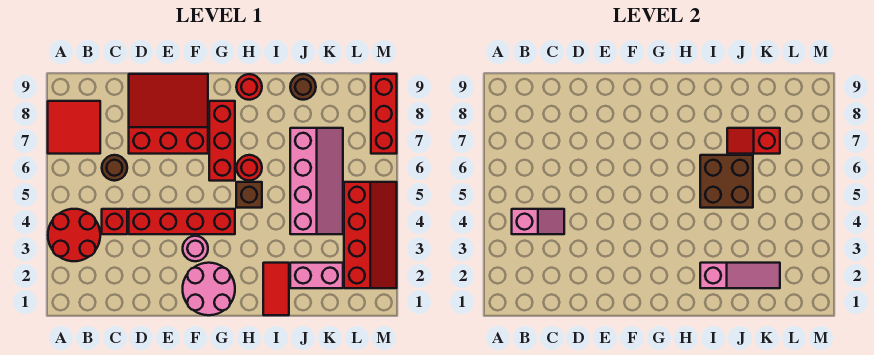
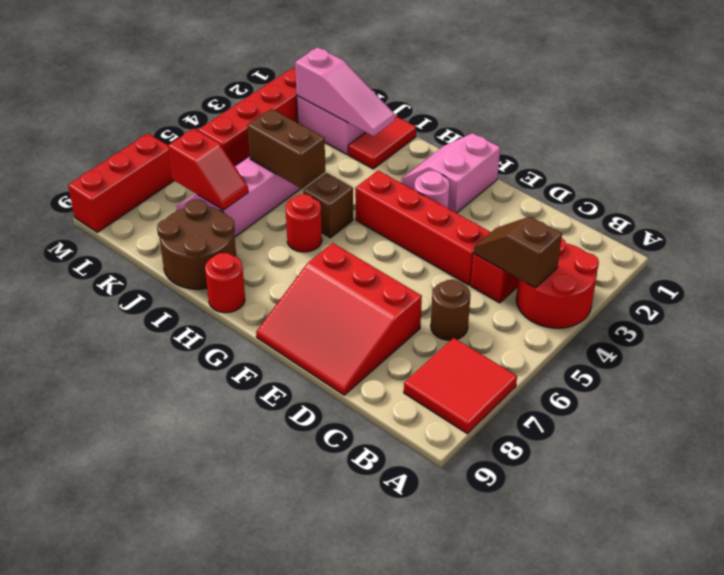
pink 1x2 slope [512,209,564,234] -> brown 1x2 slope [473,217,562,288]
pink 2x2 round brick [183,263,235,315] -> pink 2x2 slope [401,133,500,213]
red 1x3 brick [209,101,235,181] -> none
pink 1x3 slope [700,263,780,288] -> pink 1x3 slope turned to [295,47,395,136]
brown 2x2 brick [700,155,753,208] -> brown 1x2 brick [247,109,325,189]
brown 1x1 round brick [290,74,316,100] -> brown 2x2 round brick [157,200,236,289]

